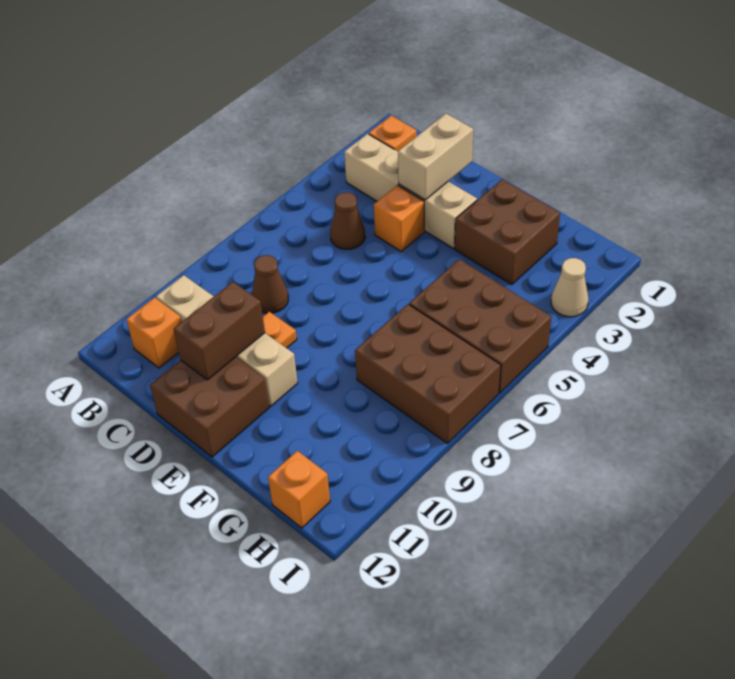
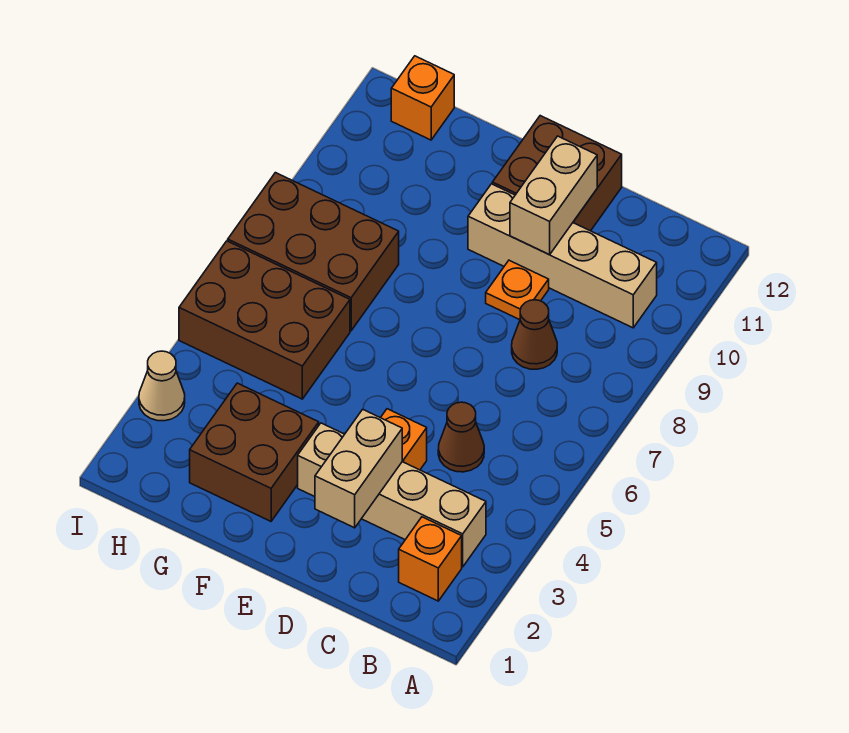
orange 1x1 brick [126,297,181,368] -> none
brown 1x2 brick [174,282,265,380] -> tan 1x2 brick [510,136,597,255]

